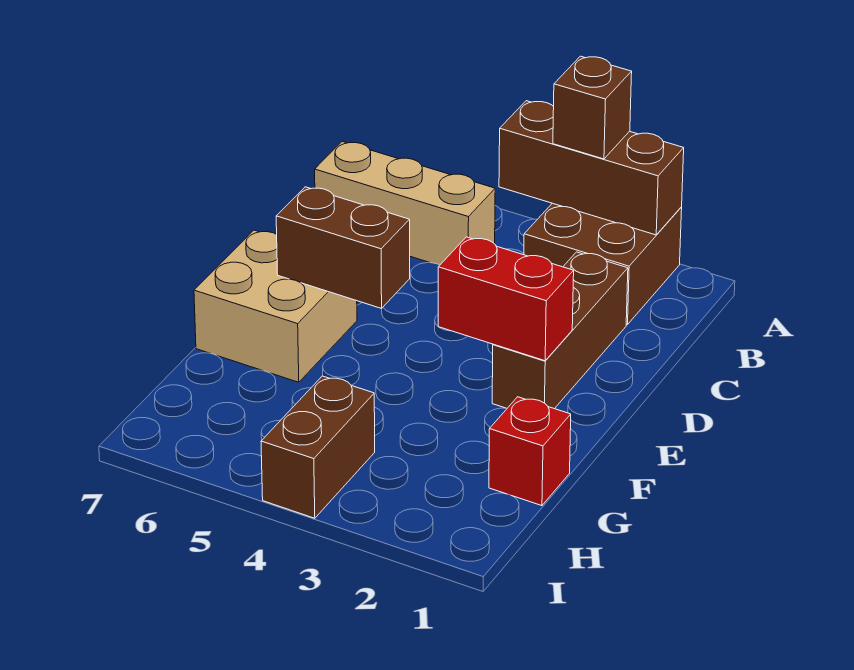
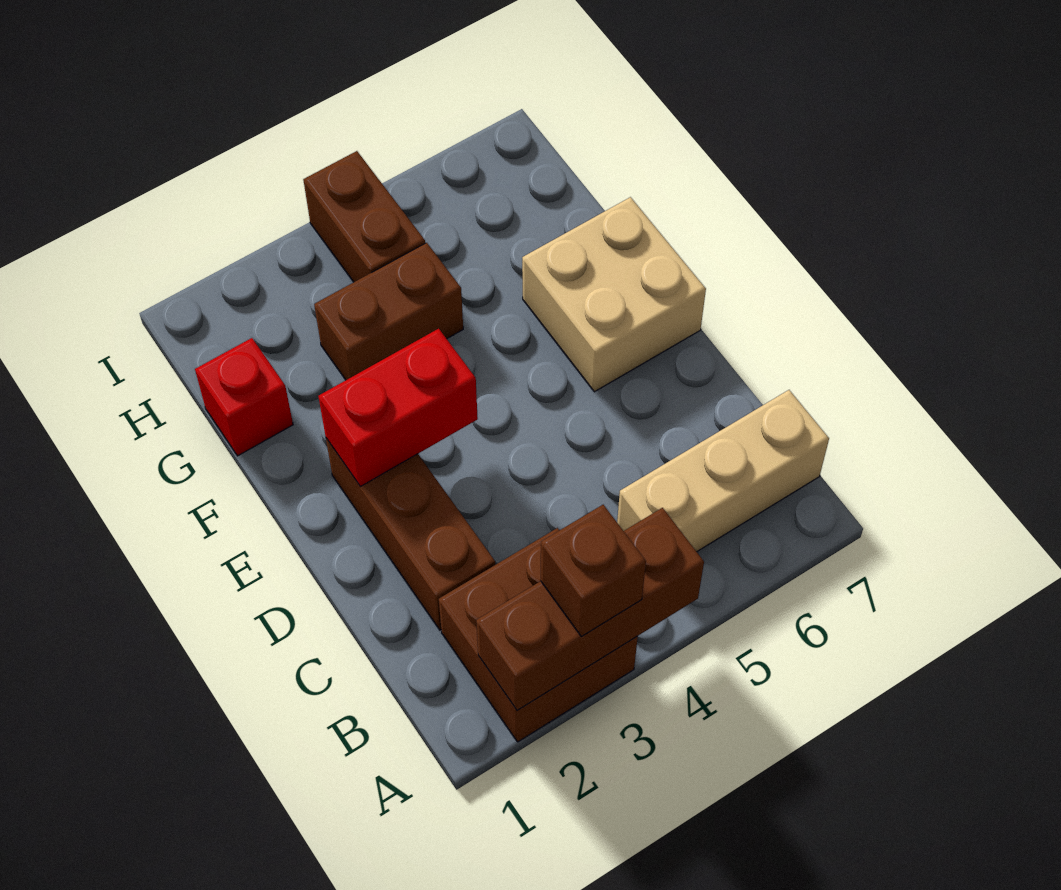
brown 1x2 brick [276,187,410,309] -> brown 1x2 brick moved to [314,243,463,380]

